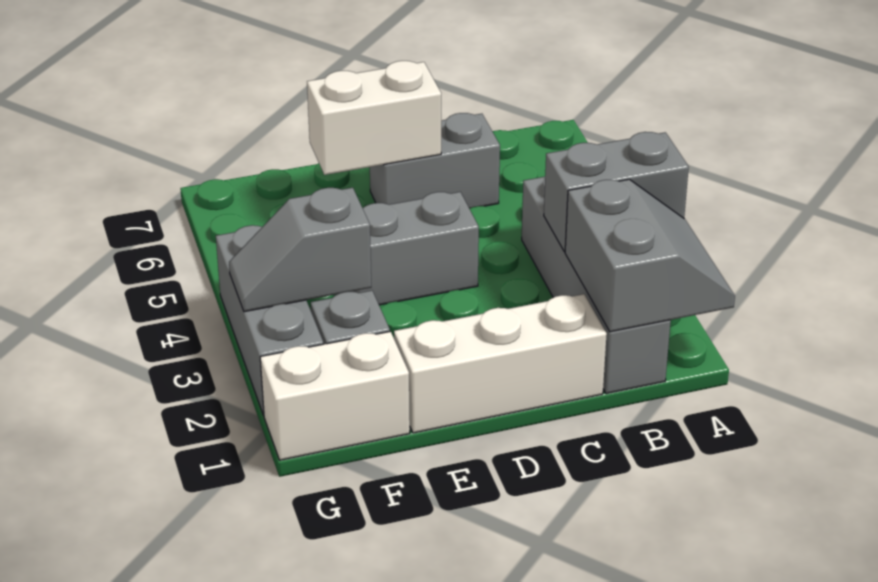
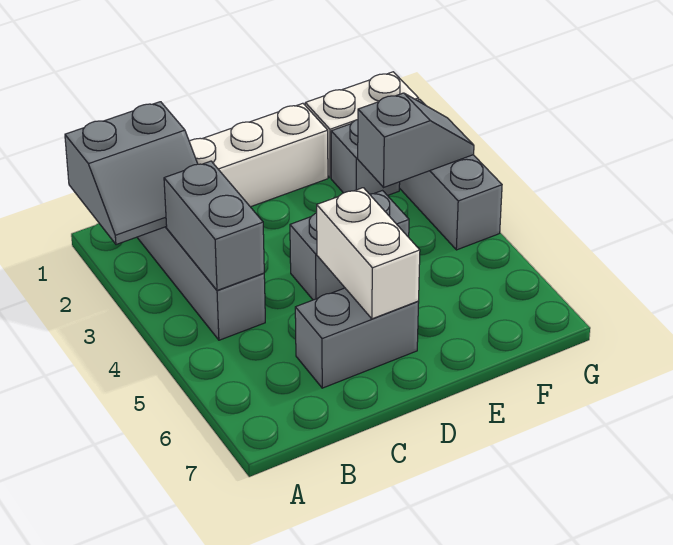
grey 2x2 slope [565,179,735,332] -> grey 2x2 slope turned to [65,102,198,245]
grey 1x2 brick [544,132,689,252] -> grey 1x2 brick turned to [164,161,264,290]
white 1x2 brick [307,61,441,175] -> white 1x2 brick turned to [317,188,420,319]

